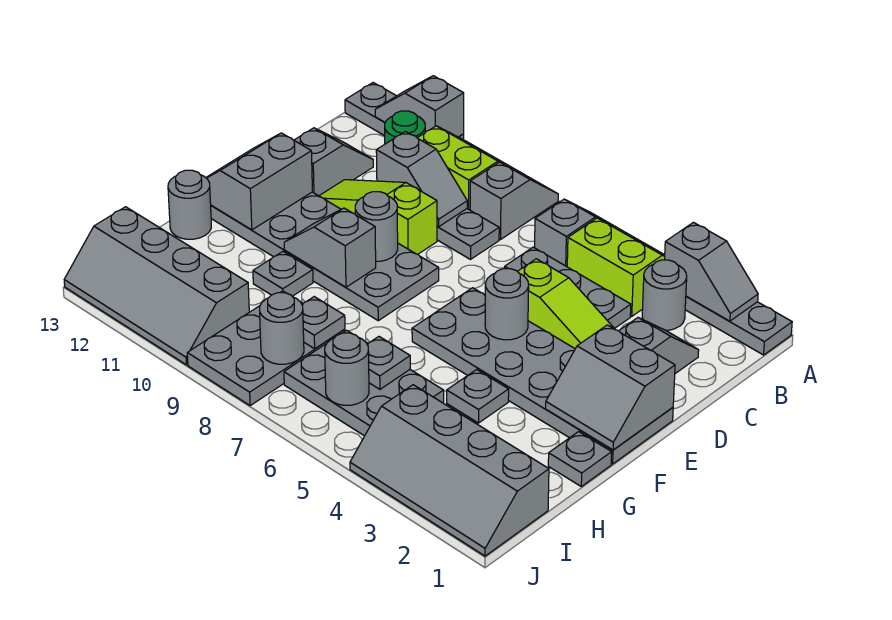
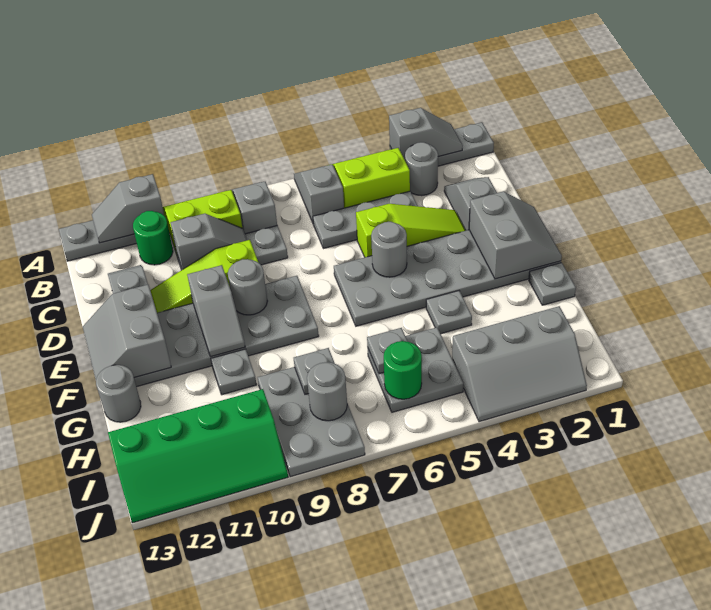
grey 2x2 slope [546,325,675,450] -> grey 2x2 slope turned to [469,191,562,279]
grey 1x2 slope [284,208,376,287] -> grey 1x2 slope turned to [187,265,245,357]
grey 2x3 plate [284,330,444,436] -> grey 2x2 plate [368,327,464,412]
grey 2x4 slope [350,385,549,556] -> grey 2x3 slope [452,306,587,422]
grey 1x1 round brick [325,333,369,405] -> green 1x1 round brick [384,341,422,399]
grey 2x4 slope [64,207,249,365] -> green 2x4 slope [108,389,288,523]

